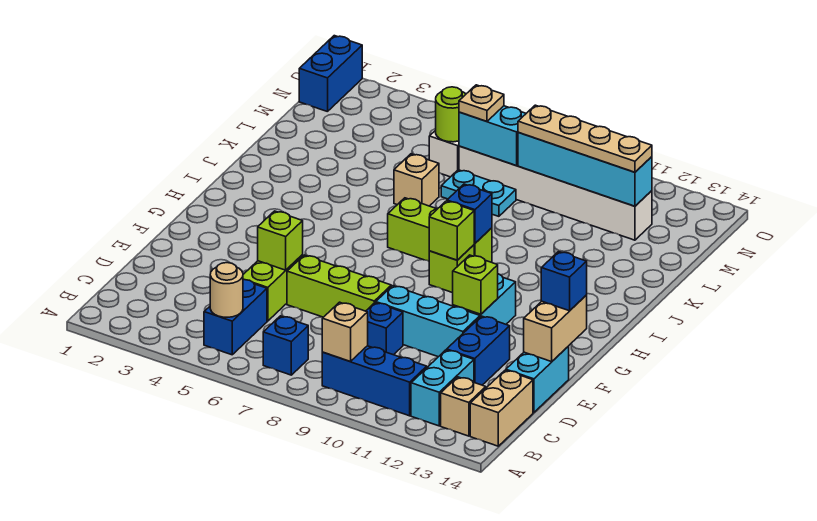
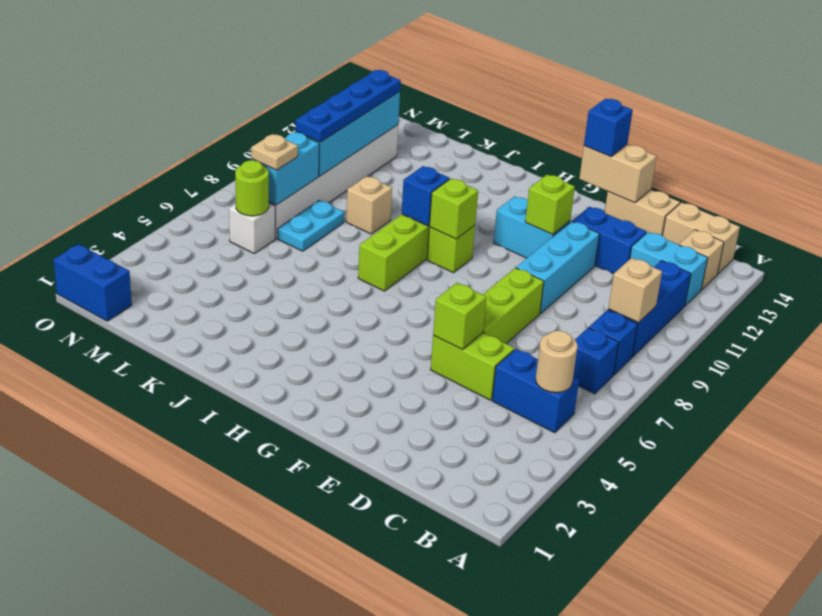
blue 1x1 brick [366,303,403,355] -> blue 1x1 brick moved to [589,310,638,375]
cyan 1x2 brick [506,346,569,412] -> tan 1x2 brick [605,190,680,235]
tan 1x1 brick [394,154,439,206] -> tan 1x1 brick moved to [346,176,392,234]
tan 1x4 plate [518,105,652,172] -> blue 1x4 plate [295,70,401,142]

